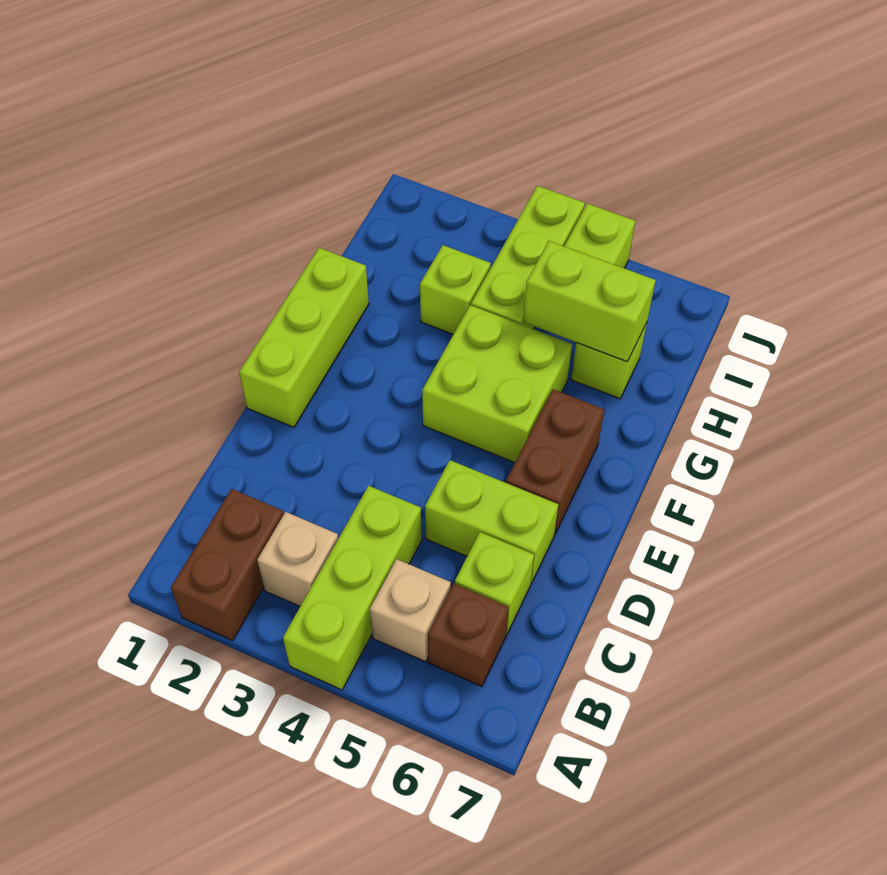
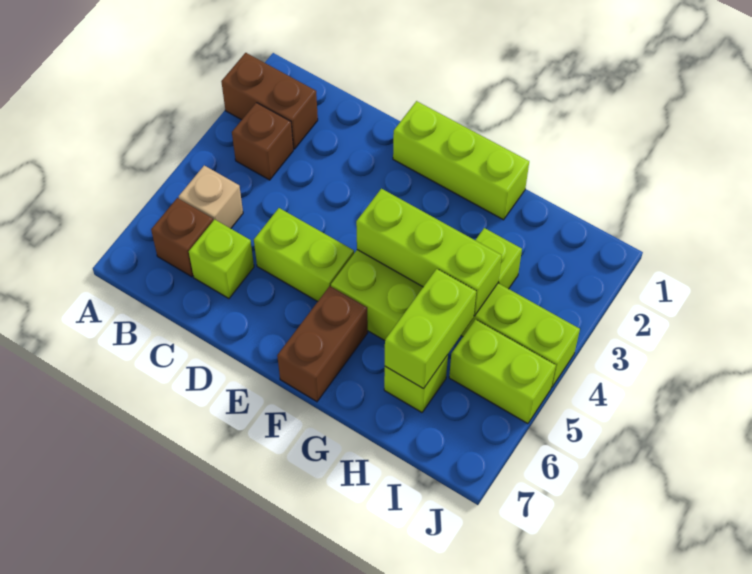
lime 1x3 brick [283,486,422,690] -> lime 1x3 brick moved to [356,189,502,316]
tan 1x1 brick [257,512,338,606] -> brown 1x1 brick [232,103,293,180]
lime 1x2 brick [425,460,558,583] -> lime 1x2 brick turned to [254,208,354,302]
brown 1x2 brick [506,389,604,535] -> brown 1x2 brick turned to [277,286,368,402]

